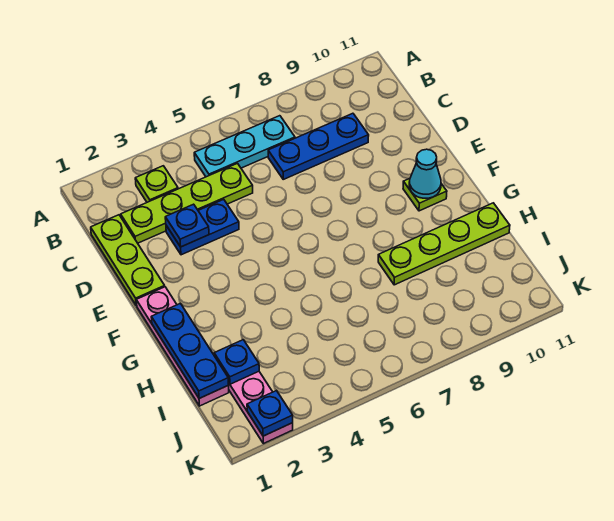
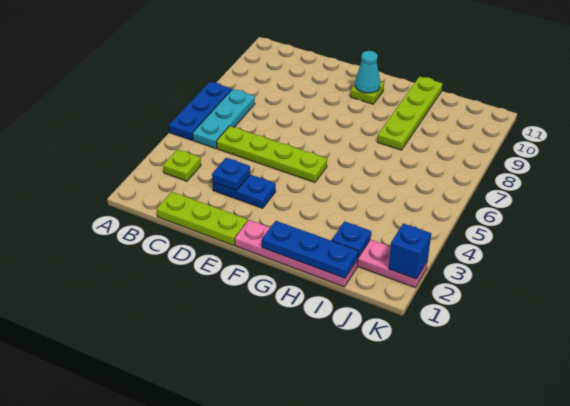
lime 1x4 plate [121,163,253,243] -> lime 1x4 plate turned to [217,126,327,182]
blue 1x3 plate [268,113,369,179] -> blue 1x3 plate moved to [169,82,232,140]
blue 1x2 plate [166,199,239,255] -> blue 1x2 plate turned to [213,175,276,208]
blue 1x1 plate [247,390,293,436] -> blue 1x1 brick [389,223,431,279]

